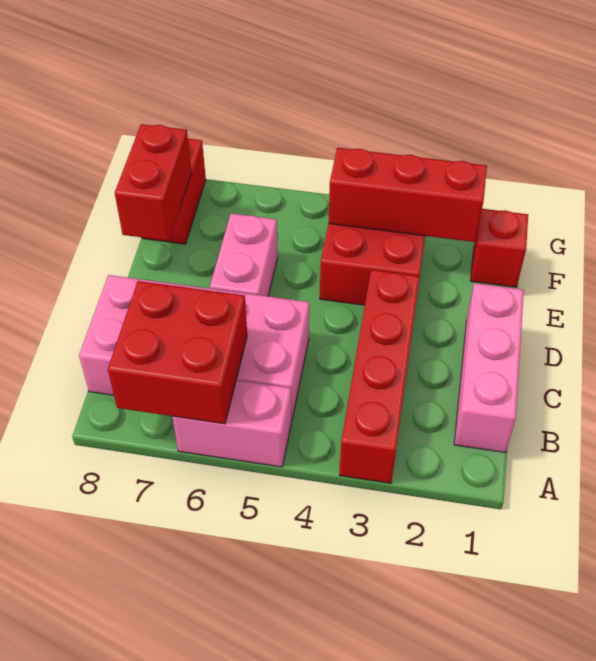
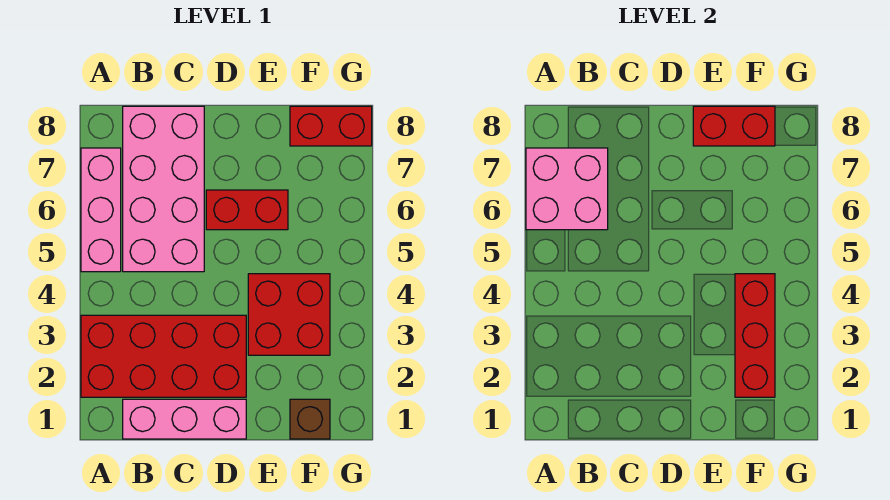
red 1x4 brick [339,270,420,483] -> red 2x4 brick [81,315,246,397]
pink 1x2 brick [172,380,291,467] -> pink 1x3 brick [81,148,121,272]
red 2x2 brick [108,281,247,424] -> pink 2x2 brick [526,148,608,230]
pink 1x2 brick [210,214,278,296] -> red 1x2 brick [206,190,288,230]
red 1x1 brick [470,209,528,287] -> brown 1x1 brick [290,399,330,439]

